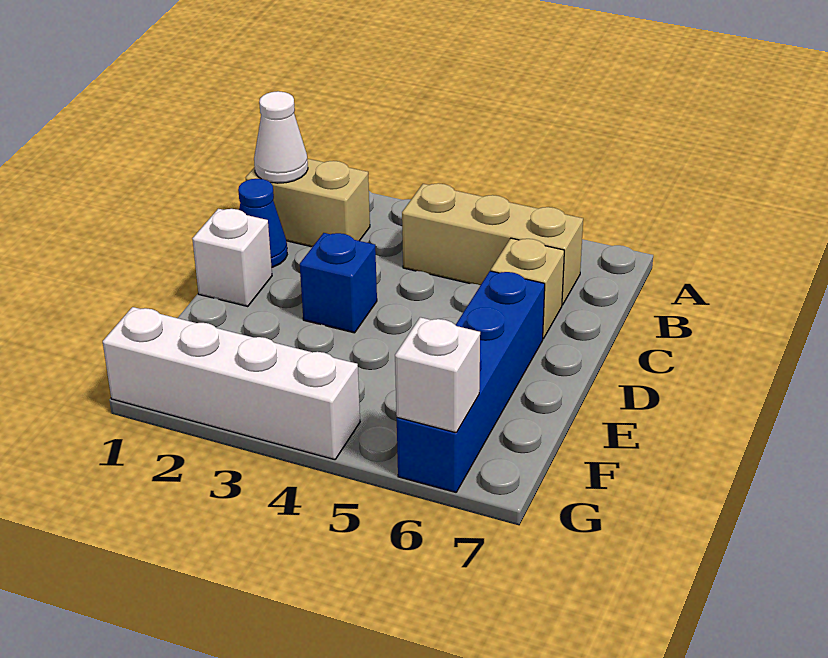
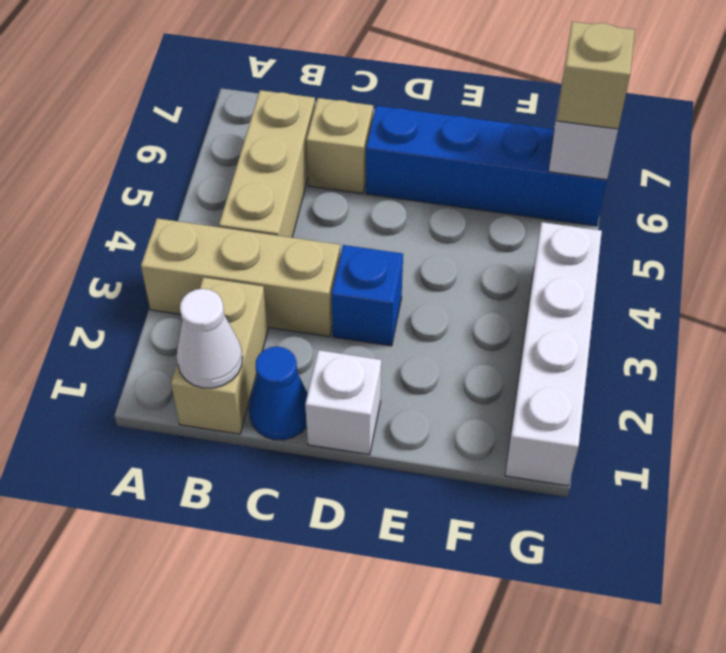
none -> tan 1x3 brick [141,218,340,337]
none -> tan 1x1 brick [557,22,635,129]

